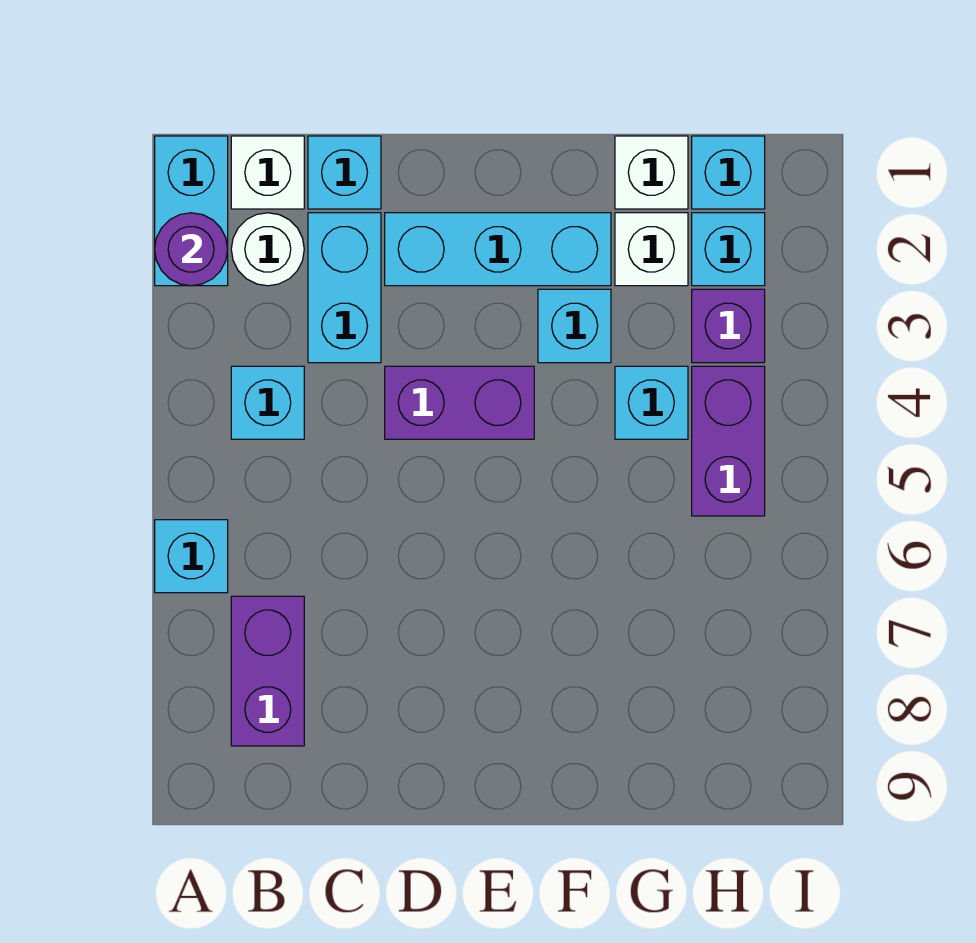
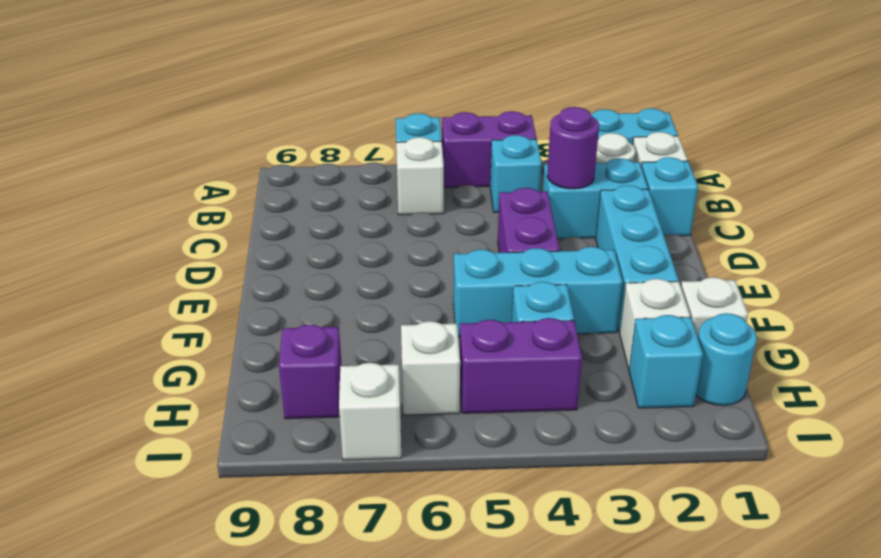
purple 1x1 round brick [155,213,228,286] -> purple 1x1 round brick moved to [547,107,599,189]
none -> white 1x1 brick [396,137,444,215]
purple 1x2 brick [231,596,304,746] -> purple 1x2 brick moved to [442,111,537,188]
cyan 1x1 brick [538,289,611,363] -> cyan 1x3 brick [453,247,623,337]
cyan 1x1 brick [692,136,765,209] -> cyan 1x1 round brick [696,313,757,406]
purple 1x1 brick [692,289,765,363] -> purple 1x1 brick moved to [279,325,342,419]
none -> white 1x1 brick [401,321,460,415]
none -> white 1x1 brick [339,363,401,460]

